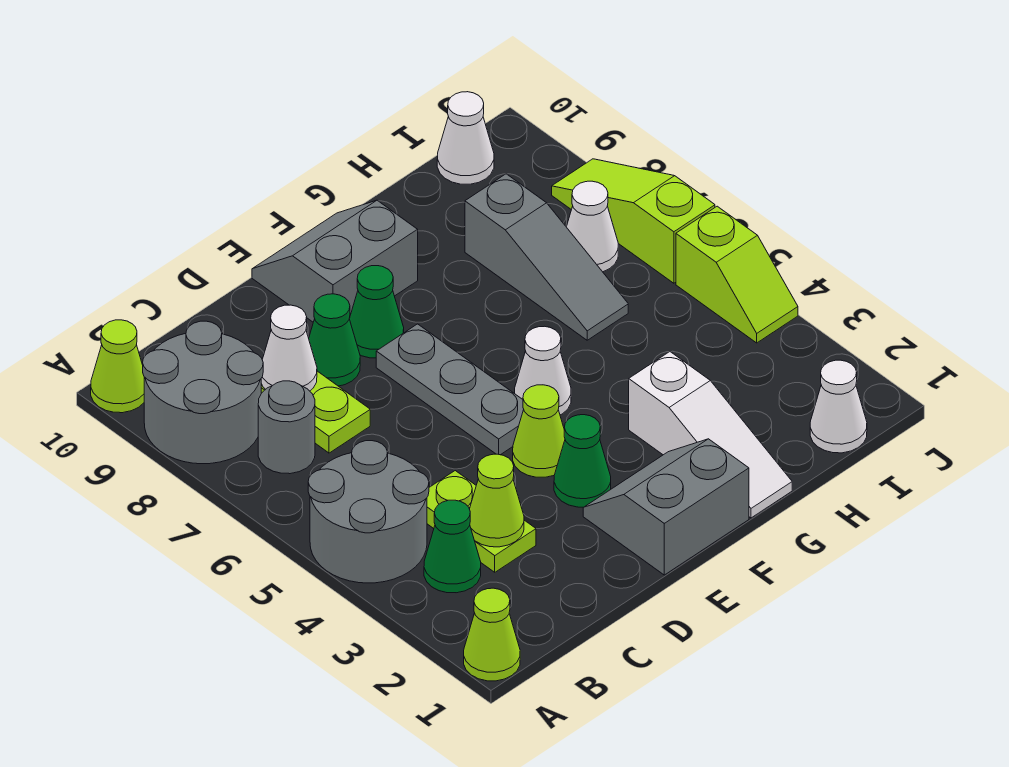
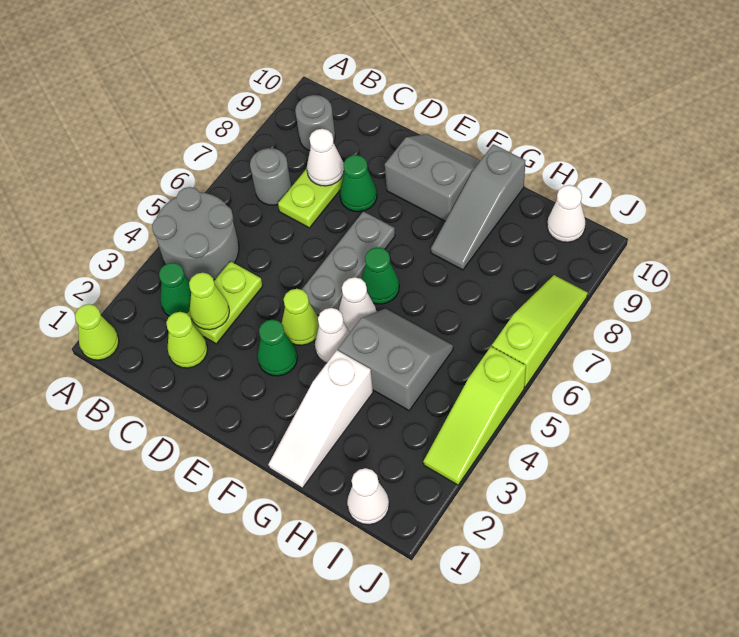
grey 2x2 round brick [143,321,263,464] -> grey 1x1 round brick [295,95,335,150]
lime 1x1 cone [91,320,144,413] -> lime 1x1 cone moved to [166,312,208,368]
grey 2x2 slope [583,439,749,575] -> grey 2x2 slope moved to [338,308,453,410]
green 1x1 cone [349,266,404,358] -> green 1x1 cone moved to [362,247,399,304]
grey 1x3 slope [465,174,628,340] -> grey 1x3 slope moved to [431,144,525,270]
white 1x1 cone [567,181,618,272] -> white 1x1 cone moved to [315,308,350,363]
lime 1x2 slope [676,206,798,343] -> lime 1x3 slope [423,347,526,485]

